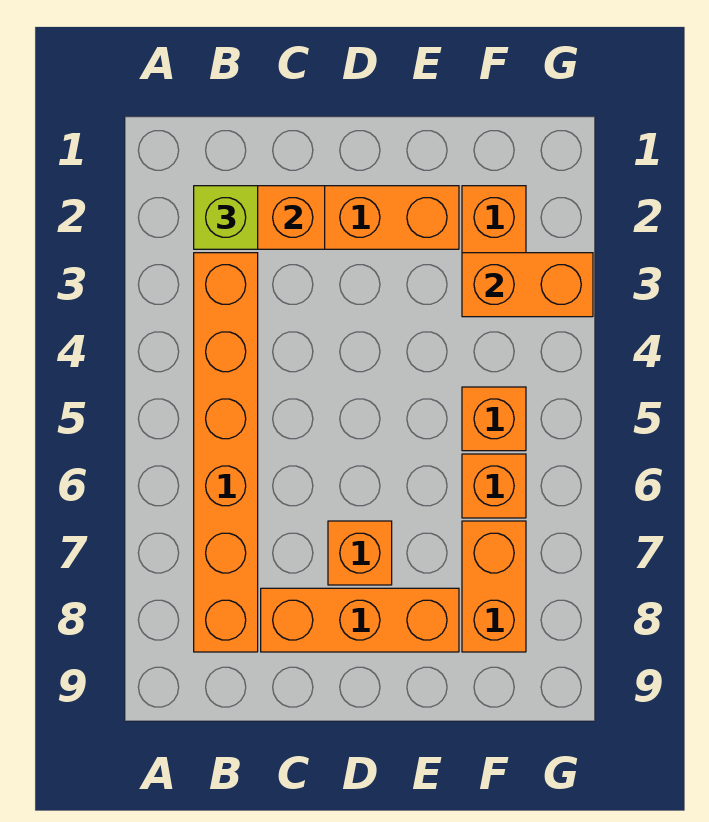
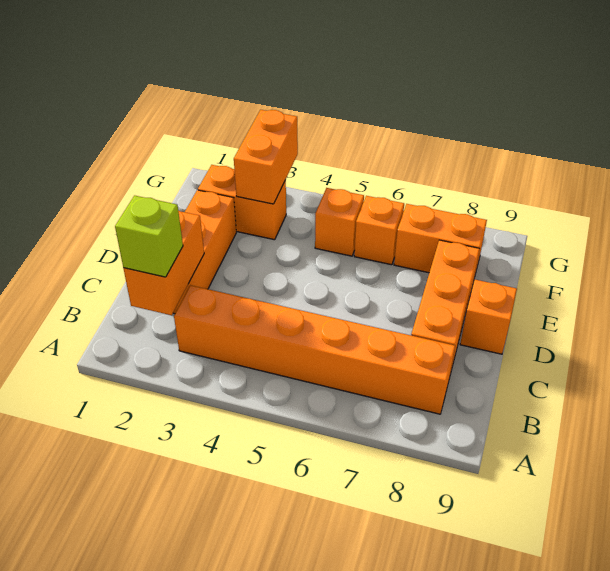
orange 1x1 brick [328,521,392,585] -> orange 1x1 brick moved to [460,279,517,354]

